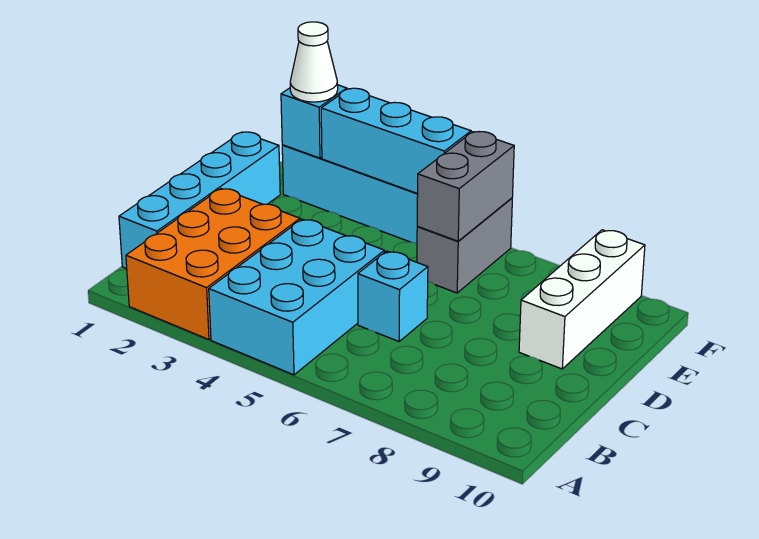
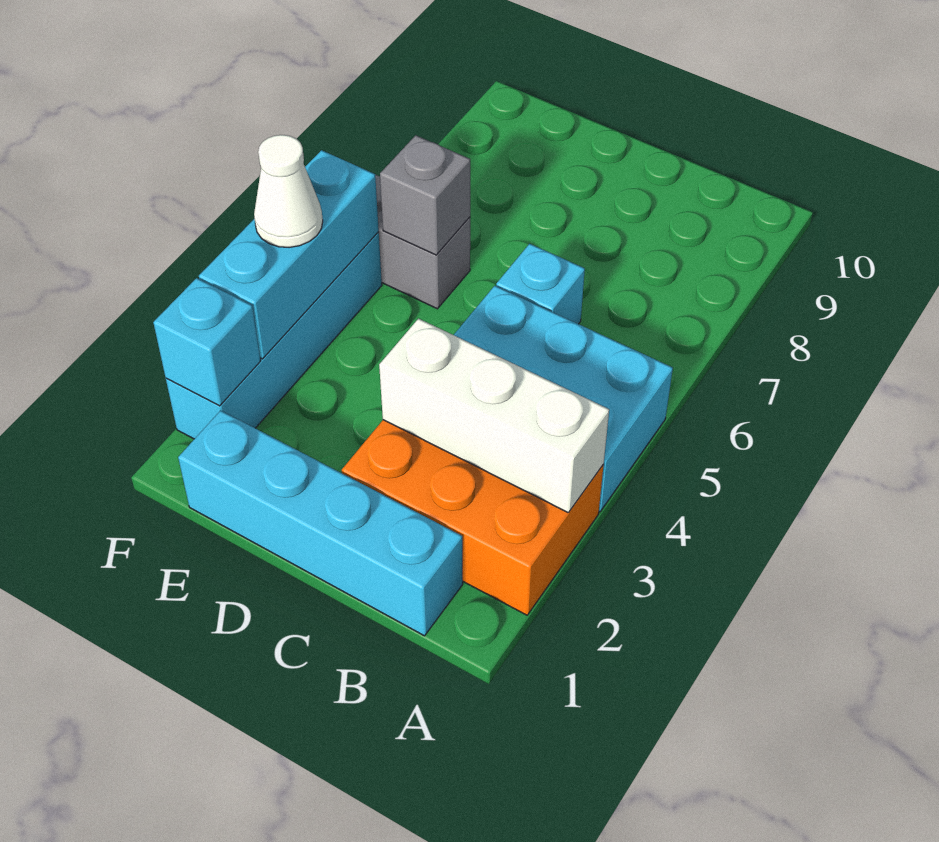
white 1x3 brick [519,230,645,369] -> white 1x3 brick moved to [379,319,609,512]
grey 1x2 brick [417,132,514,241] -> grey 1x1 brick [380,135,470,255]
white 1x1 cone [290,22,338,102] -> white 1x1 cone moved to [254,135,323,247]

